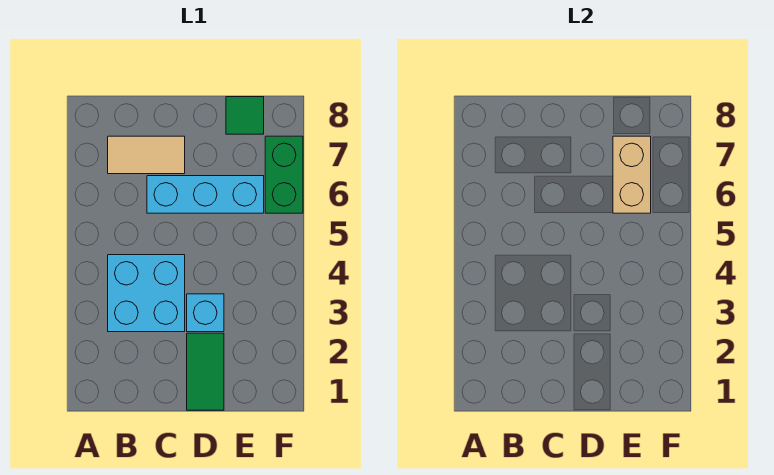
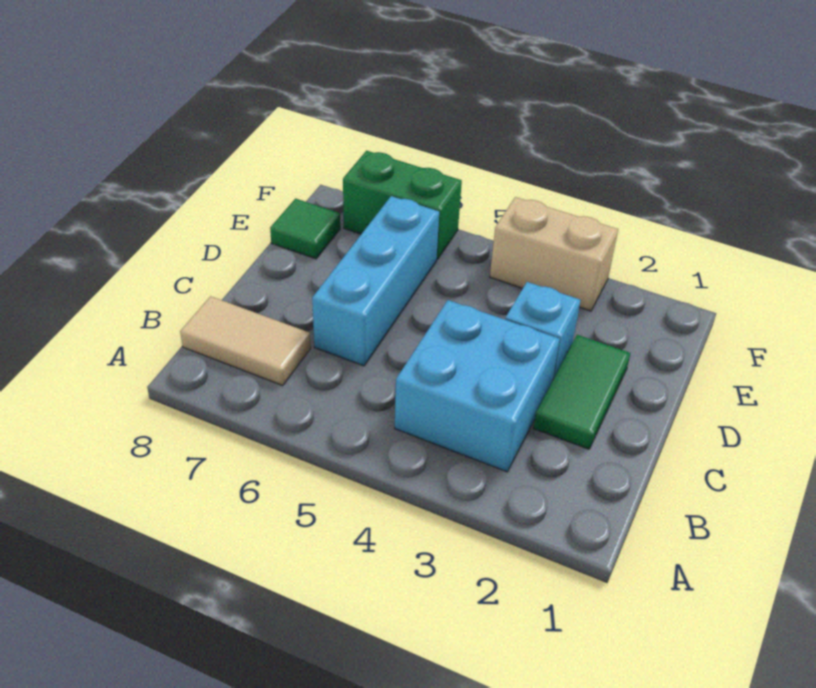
tan 1x2 tile [108,136,185,174] -> tan 1x2 tile turned to [180,296,311,386]
green 1x2 tile [187,333,224,410] -> green 1x2 tile turned to [533,335,631,449]
tan 1x2 brick [613,136,651,213] -> tan 1x2 brick moved to [490,197,618,311]

